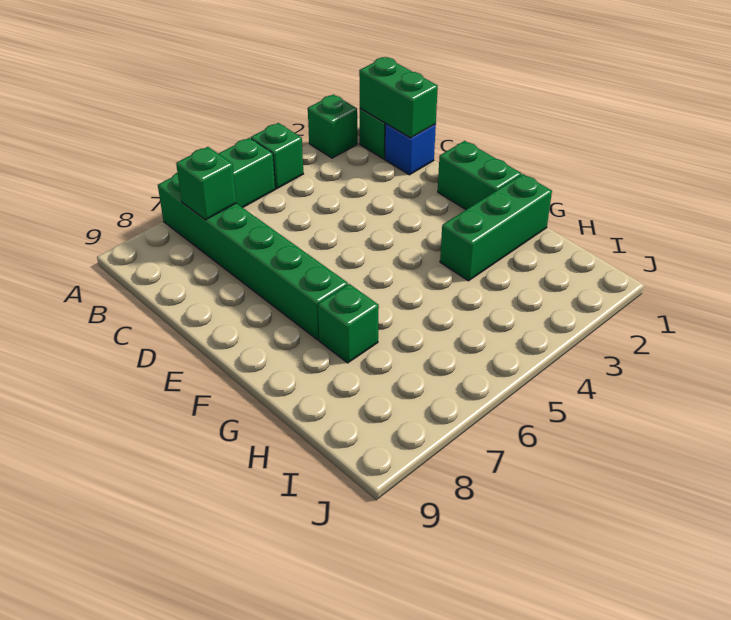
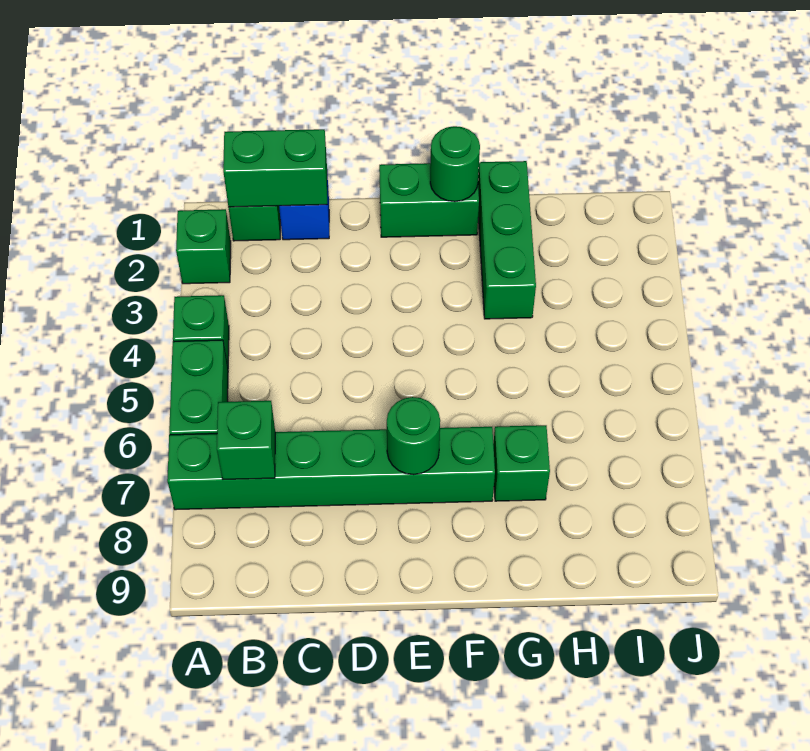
none -> green 1x1 round brick [387,397,440,475]
none -> green 1x1 round brick [430,126,480,202]

